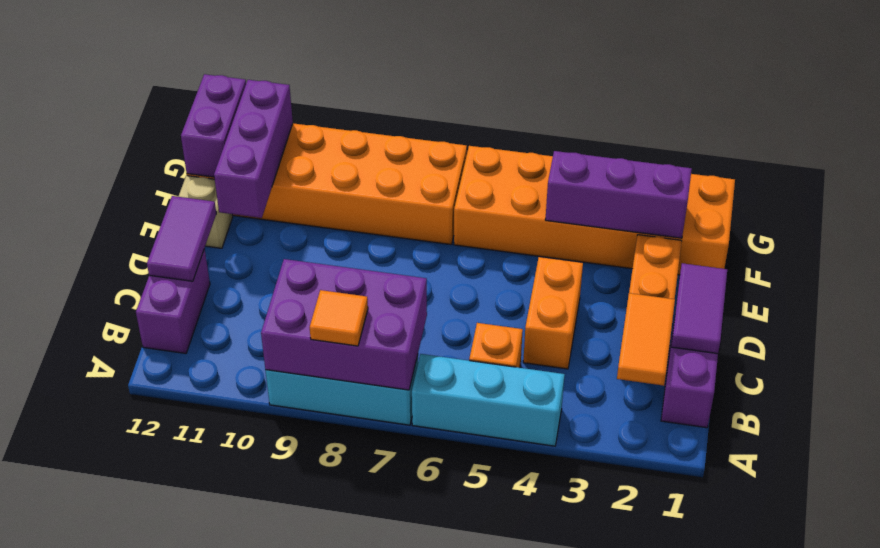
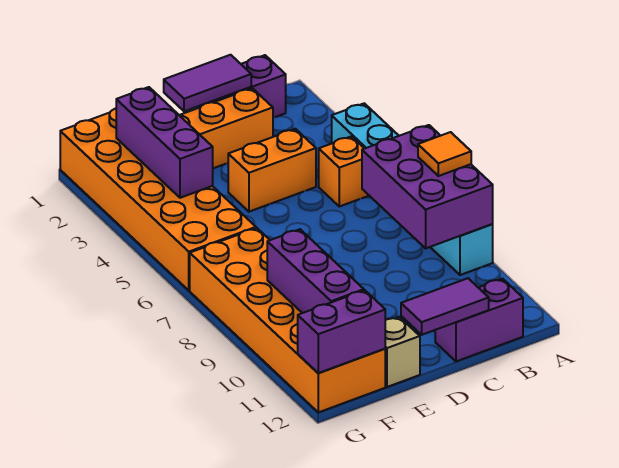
orange 1x2 tile [617,293,675,386] -> none
purple 1x3 brick [214,80,293,218] -> purple 1x3 brick turned to [267,229,364,313]

